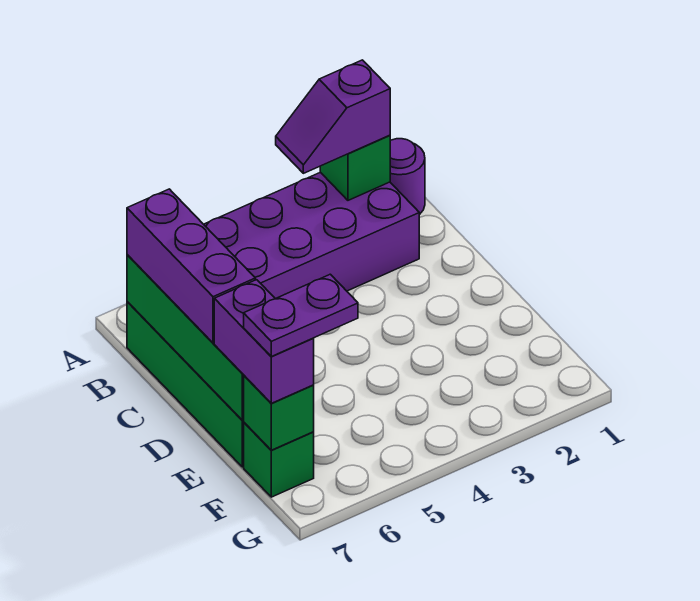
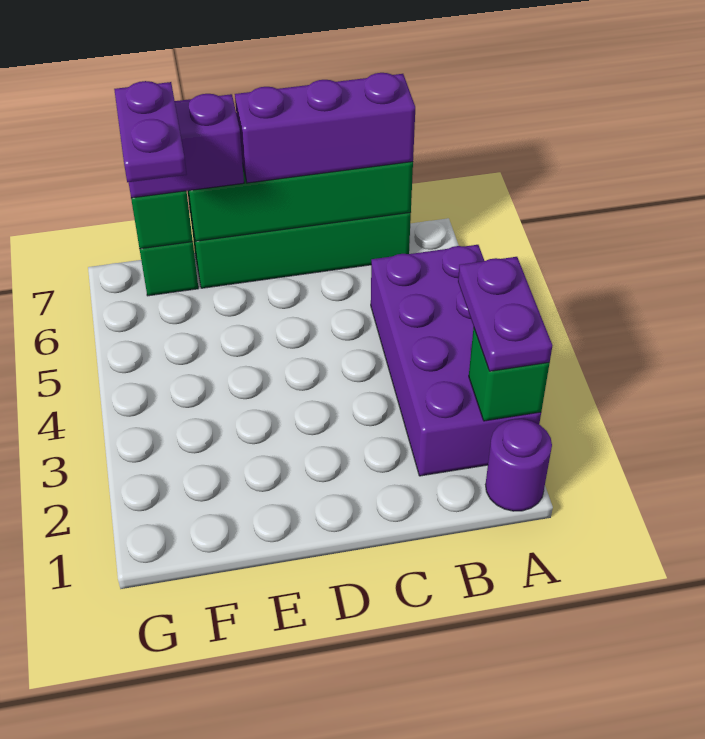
purple 1x2 slope [276,60,390,173] -> purple 1x2 plate [458,257,552,371]

